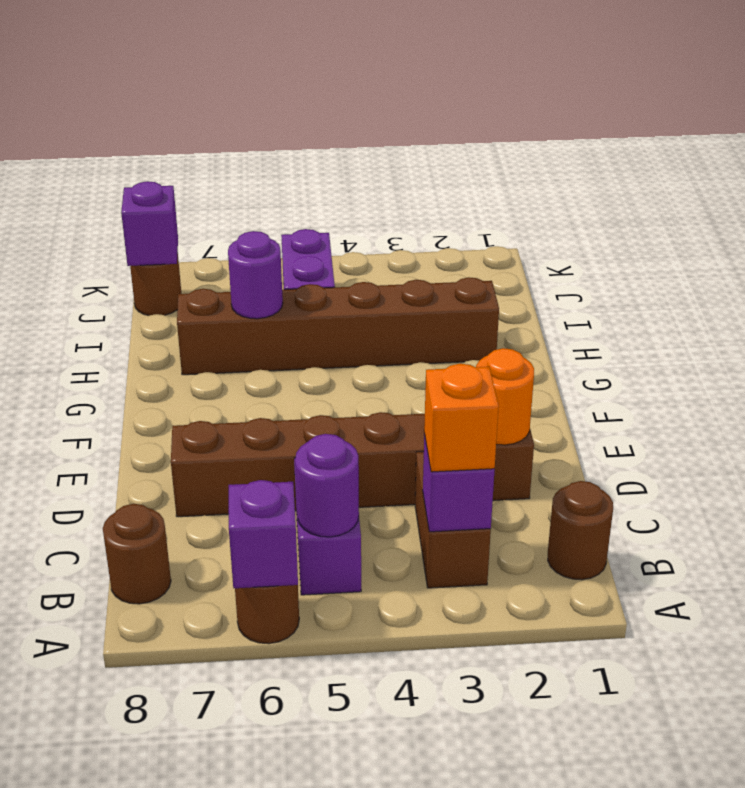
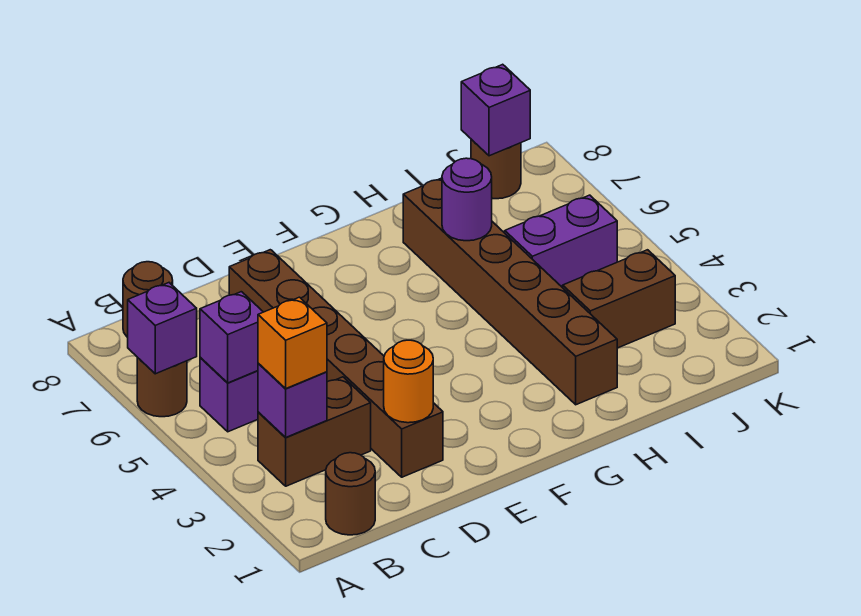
purple 1x1 round brick [295,434,359,537] -> purple 1x1 brick [200,292,263,383]
none -> brown 1x2 brick [563,250,675,348]

